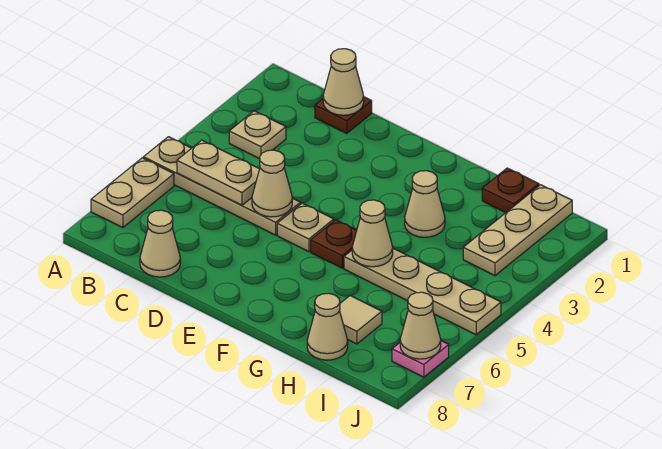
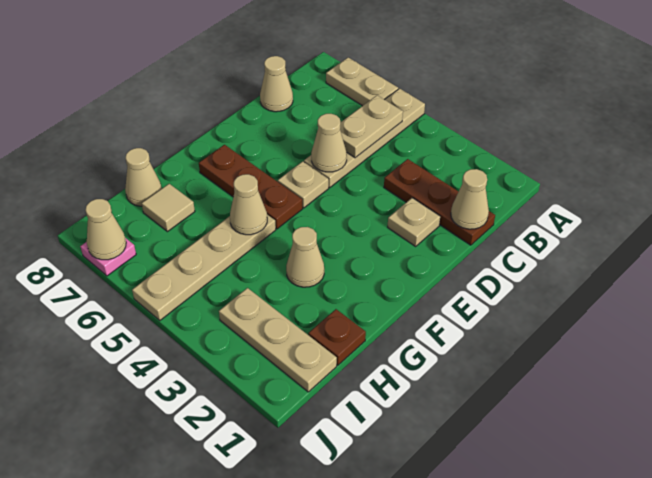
tan 1x1 plate [229,111,286,159] -> tan 1x1 plate moved to [388,198,440,246]
brown 1x1 plate [315,97,372,133] -> brown 1x3 plate [384,159,495,245]
brown 1x1 plate [311,220,357,268] -> brown 1x3 plate [199,145,303,229]

